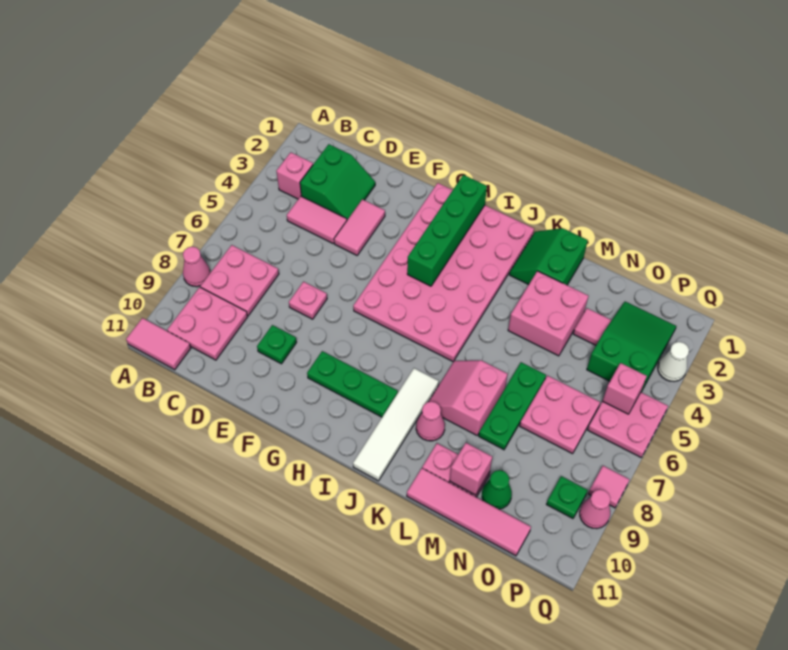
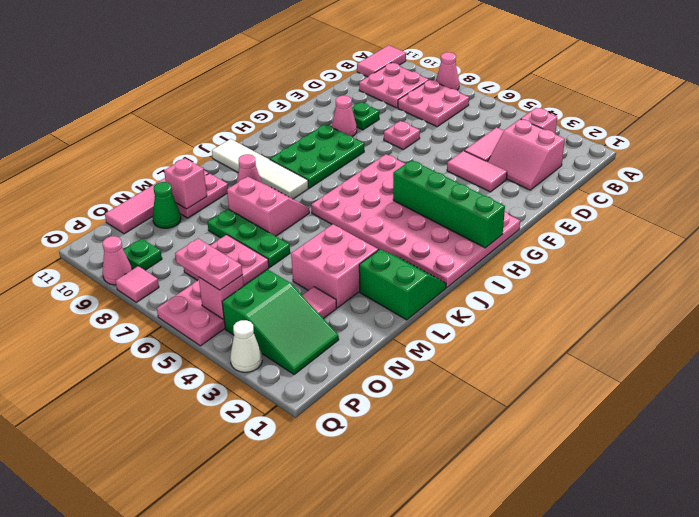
green 2x2 slope [300,144,375,220] -> pink 2x2 slope [488,119,565,190]
none -> pink 1x1 cone [332,96,357,137]
green 1x3 plate [307,351,398,417] -> green 2x3 plate [270,124,364,188]
none -> pink 1x2 plate [175,239,243,290]

